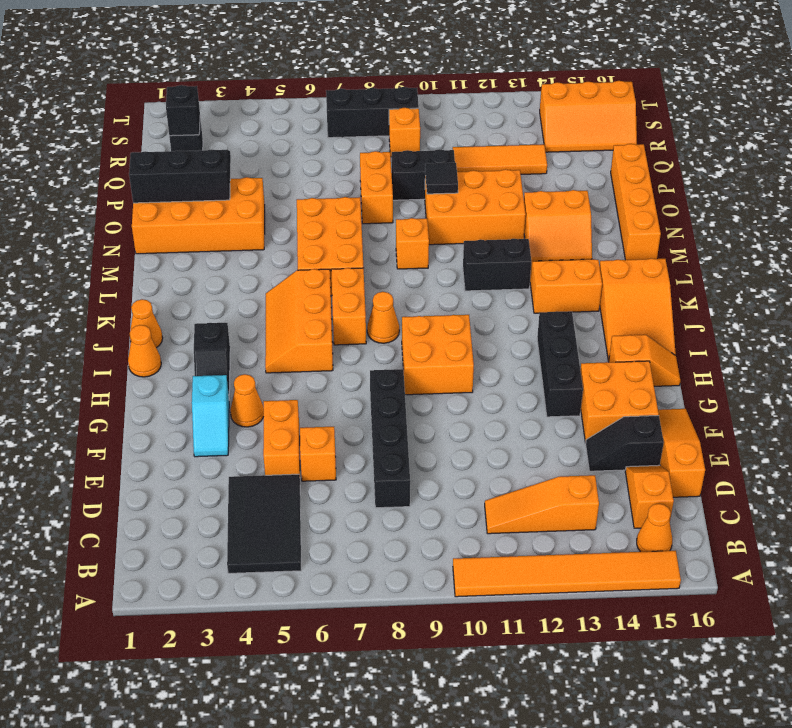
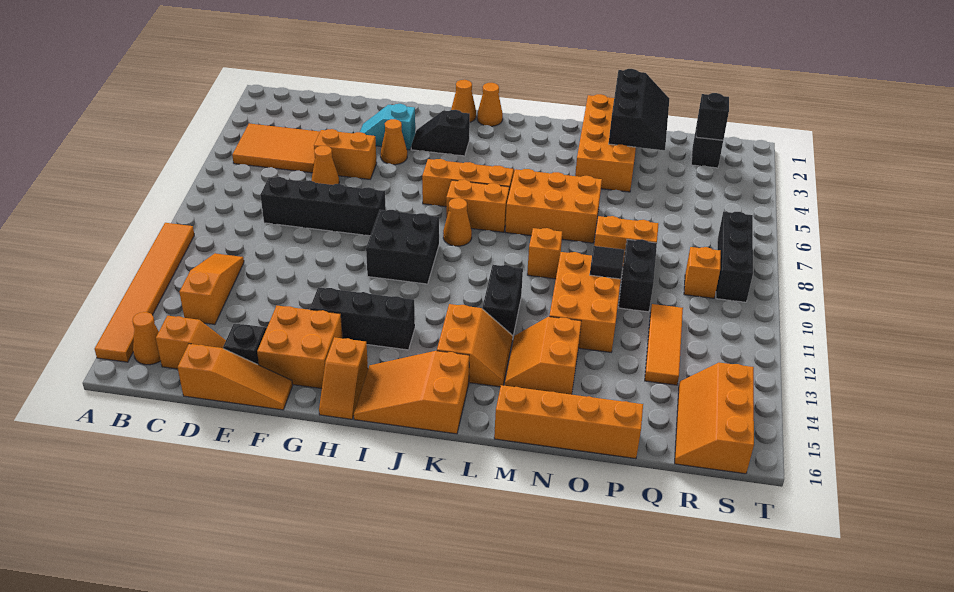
black 2x3 tile [227,474,301,573] -> orange 2x3 tile [232,124,320,173]
orange 1x1 brick [300,427,336,481] -> orange 1x1 cone [311,146,339,185]
orange 2x2 brick [402,315,474,395] -> black 2x2 brick [366,210,439,284]

